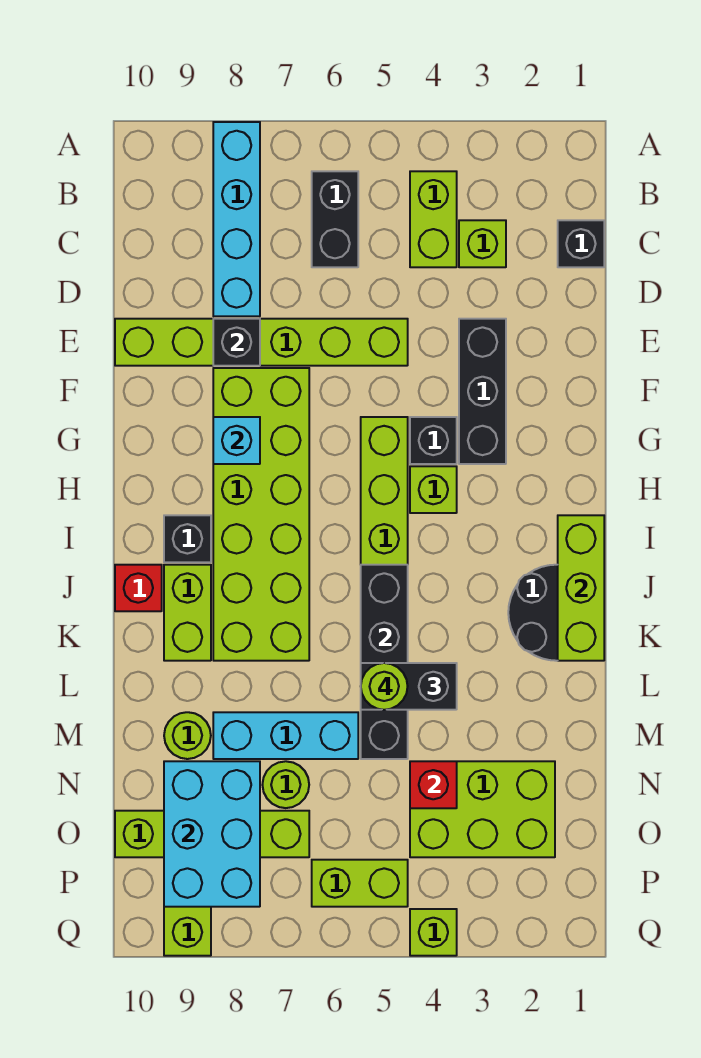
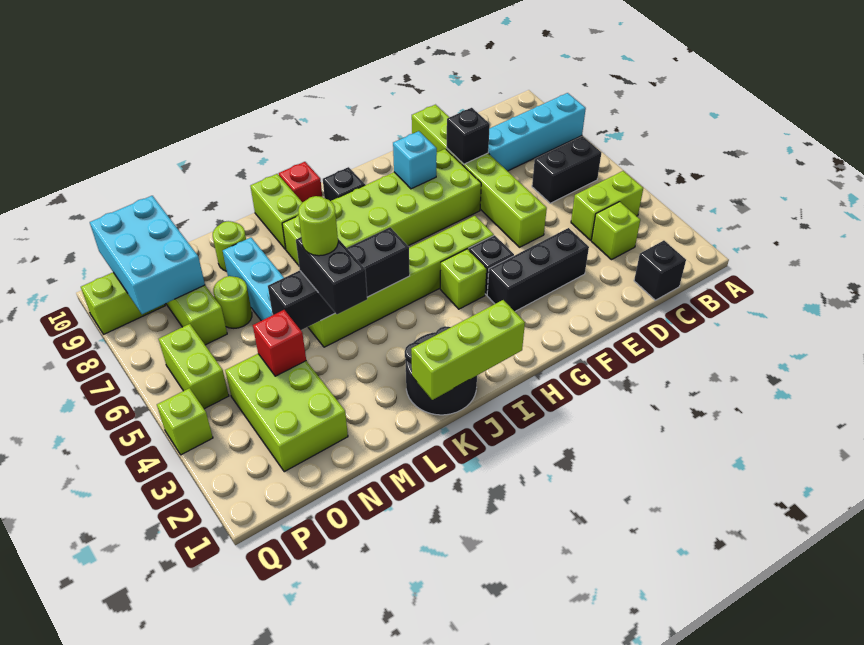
lime 1x2 brick [164,565,211,661] -> lime 1x2 brick turned to [250,174,303,250]
cyan 2x3 brick [164,761,260,907] -> cyan 2x3 brick turned to [90,196,205,314]

